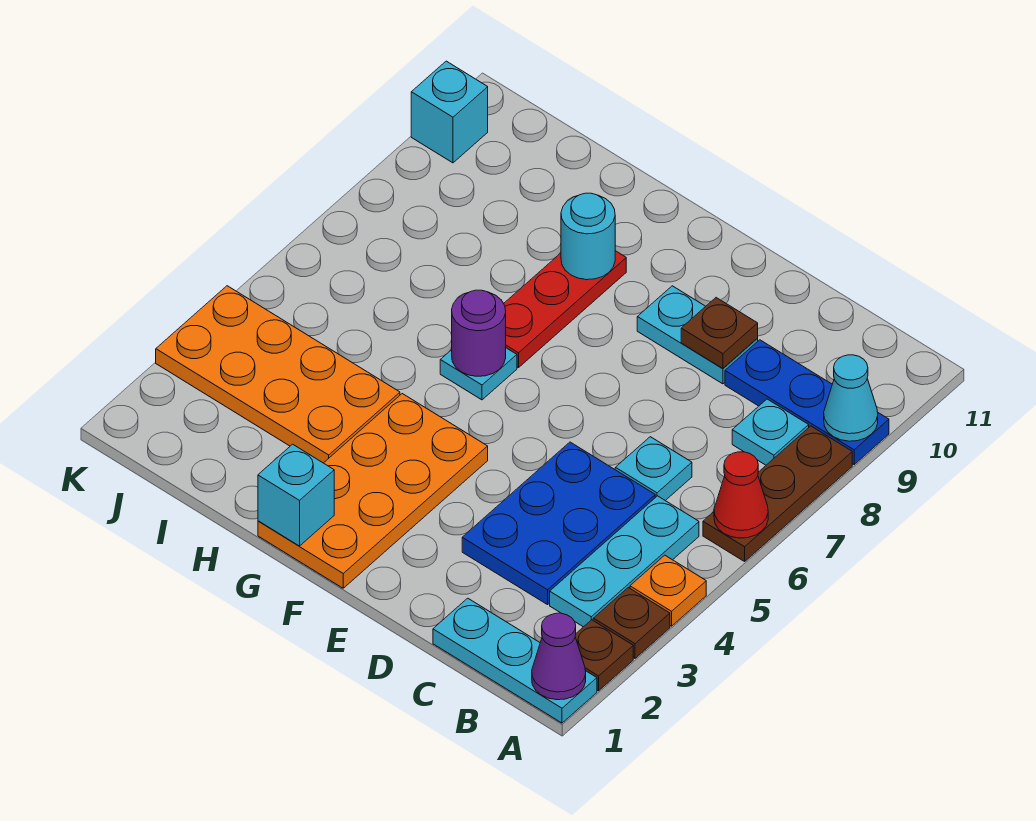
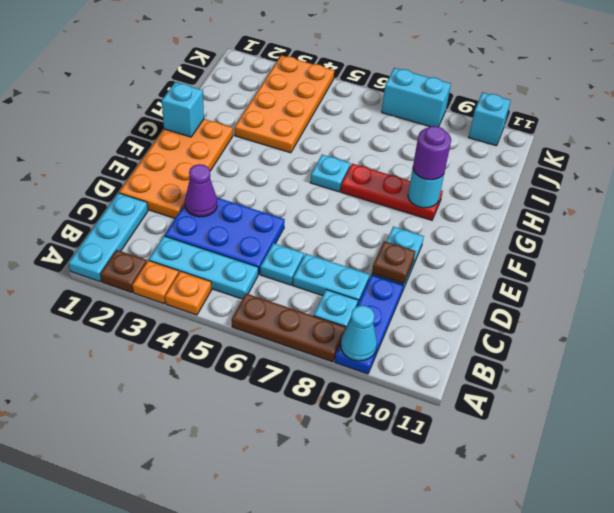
purple 1x1 cone [532,613,586,700] -> purple 1x1 cone moved to [185,164,217,217]
brown 1x1 plate [593,588,670,658] -> orange 1x1 plate [132,261,179,304]
red 1x1 cone [714,452,768,538] -> none
none -> cyan 1x2 plate [293,254,370,303]
orange 2x4 plate [258,394,488,588] -> orange 2x4 plate turned to [119,119,233,218]
purple 1x1 round brick [452,290,506,376] -> purple 1x1 round brick moved to [413,126,451,180]
none -> cyan 1x2 brick [382,68,451,127]

